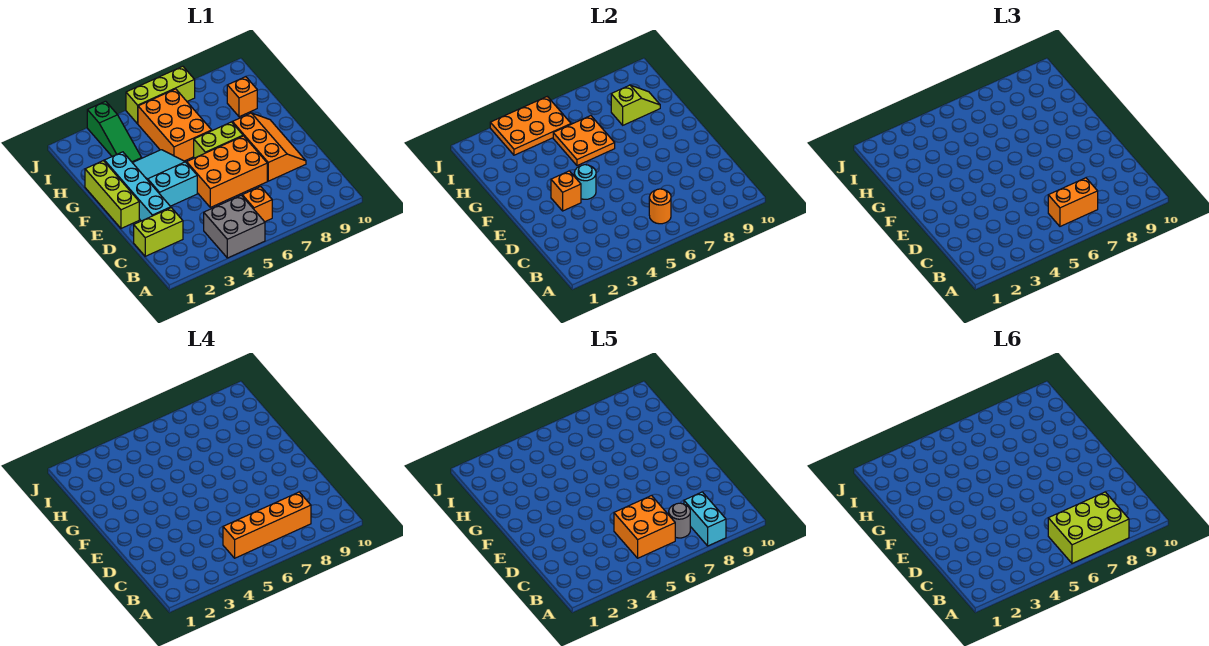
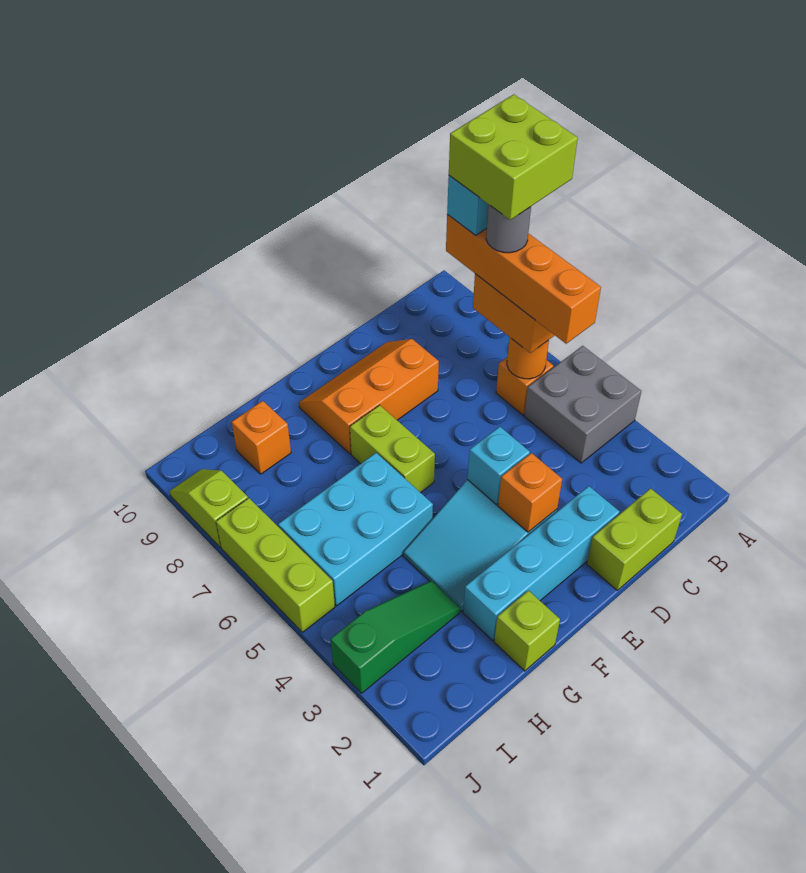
lime 2x3 brick [1048,492,1129,563] -> lime 2x2 brick [449,94,578,220]
orange 2x2 brick [614,496,675,558] -> none
lime 1x2 brick [134,208,183,256] -> lime 1x2 brick turned to [587,488,682,590]
orange 2x3 brick [187,136,267,207] -> none
lime 1x3 brick [85,161,139,228] -> lime 1x1 brick [494,591,560,671]
cyan 1x1 round brick [574,165,596,199] -> cyan 1x1 brick [468,427,530,505]
orange 2x3 brick [138,89,212,161] -> cyan 2x3 brick [278,453,433,606]
orange 2x2 plate [553,116,615,166] -> none
lime 1x2 slope [611,85,660,125] -> lime 1x2 slope moved to [169,469,248,547]
orange 2x3 plate [490,97,571,155] -> none

